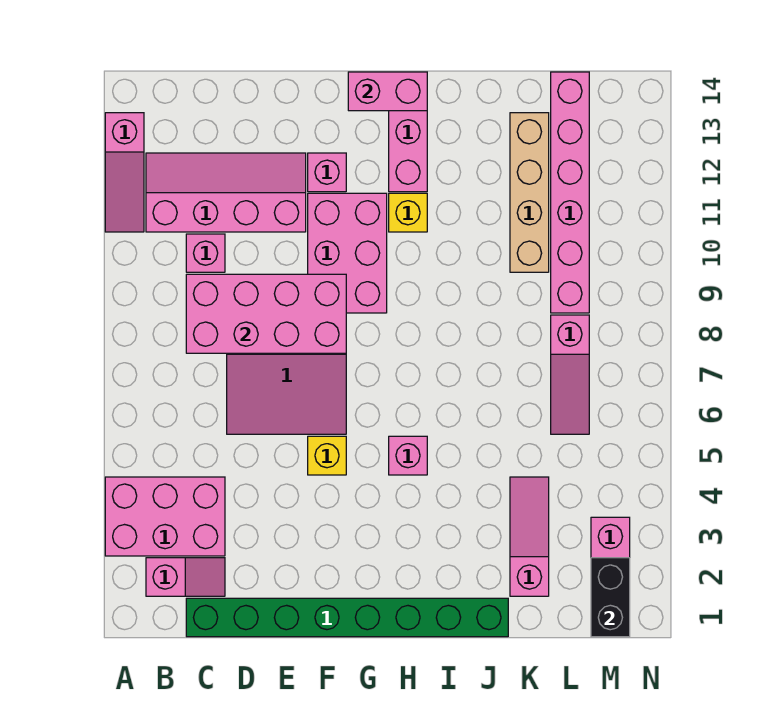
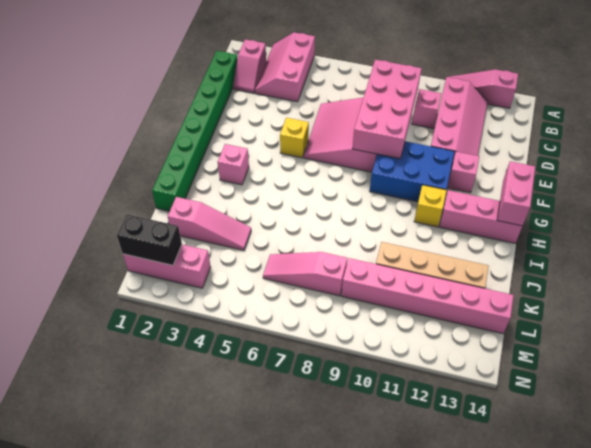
pink 2x3 brick [105,477,225,556] -> pink 2x3 slope [255,32,315,102]
pink 2x3 brick [308,193,387,313] -> blue 2x3 brick [370,141,454,202]
pink 1x1 brick [389,436,427,475] -> pink 1x1 brick moved to [218,144,249,185]

